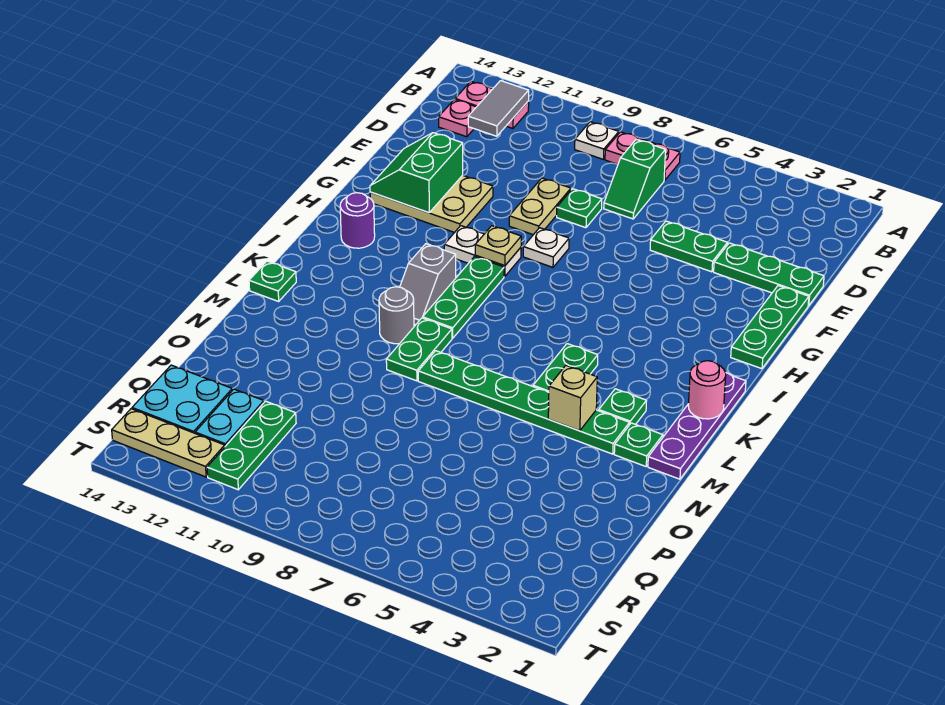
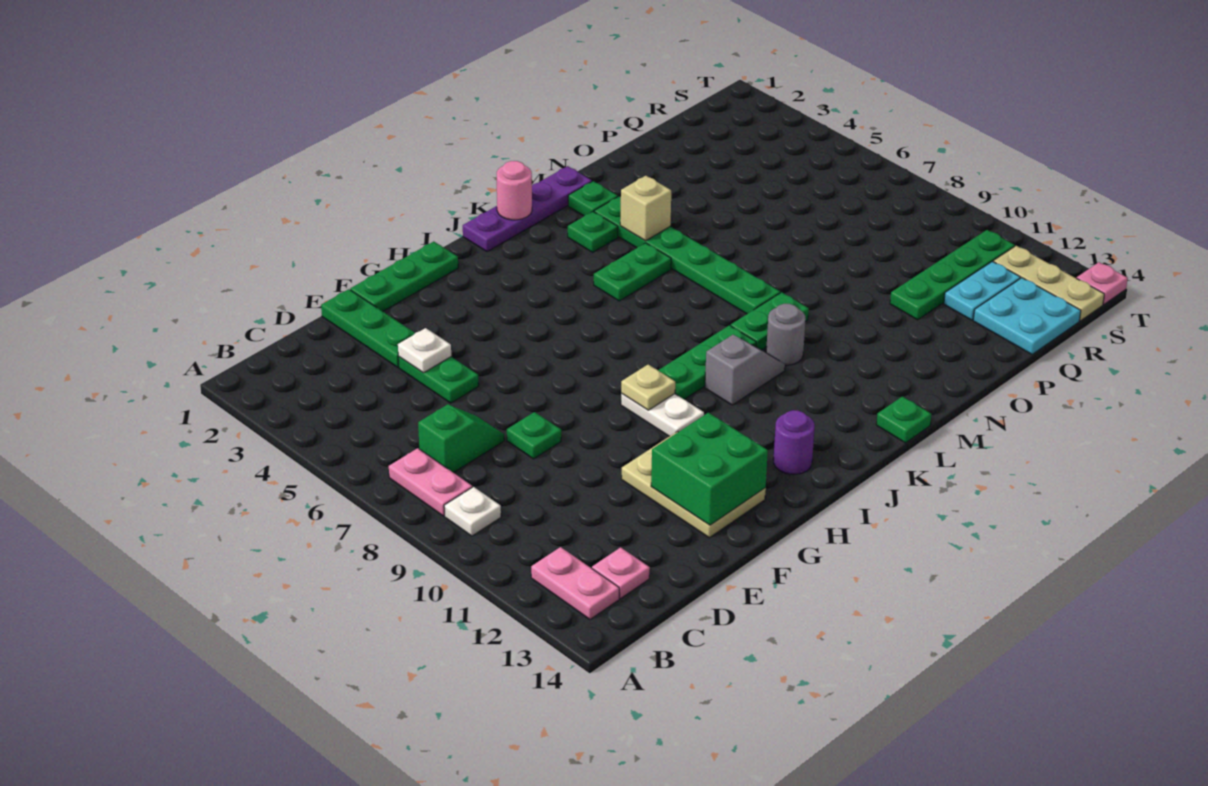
grey 1x2 tile [468,81,529,136] -> none
tan 1x2 plate [509,178,571,235] -> none
green 2x2 slope [370,133,463,213] -> green 2x2 brick [651,413,768,525]
white 1x1 plate [523,228,569,267] -> white 1x1 plate moved to [398,328,451,373]
green 1x3 plate [207,401,296,490] -> green 1x4 plate [890,230,1015,320]
none -> pink 1x1 plate [1077,262,1128,305]

